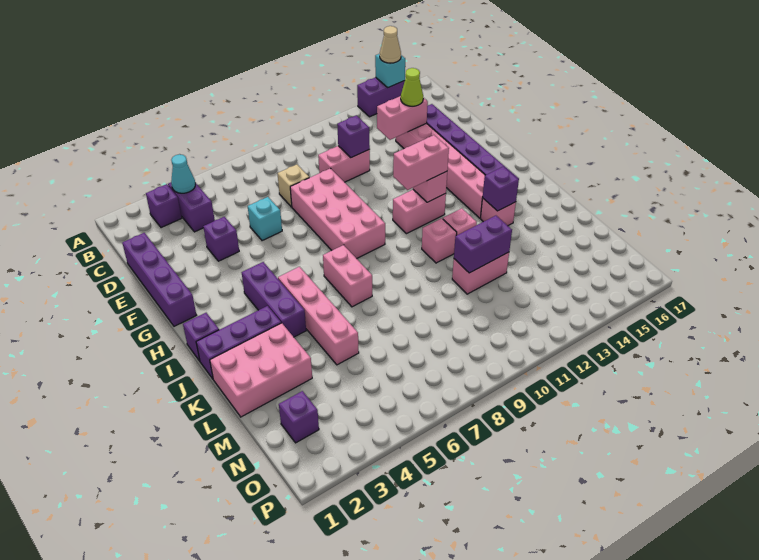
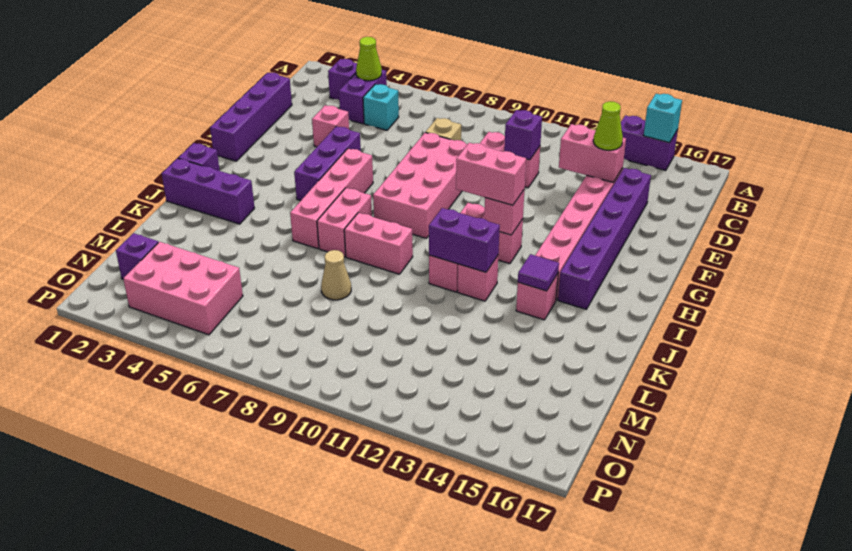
tan 1x1 cone [380,26,401,63] -> tan 1x1 cone moved to [321,250,351,300]
cyan 1x1 cone [171,154,195,193] -> lime 1x1 cone [356,37,382,81]
purple 1x1 brick [203,217,239,261] -> pink 1x1 brick [312,105,349,147]
cyan 1x1 brick [248,197,282,241] -> cyan 1x1 brick moved to [363,84,399,130]
purple 1x3 brick [242,262,306,337] -> purple 1x3 brick moved to [294,126,361,201]
pink 1x4 brick [278,267,359,365] -> pink 1x4 brick moved to [290,149,373,249]
purple 1x1 brick [483,167,519,211] -> purple 1x1 tile [518,254,559,291]
pink 2x3 brick [210,323,312,417] -> pink 2x3 brick moved to [123,242,243,335]
pink 1x2 brick [452,252,509,294] -> pink 1x2 brick moved to [344,213,413,274]
purple 1x2 brick [454,216,512,273] -> purple 1x2 brick moved to [429,208,500,272]

